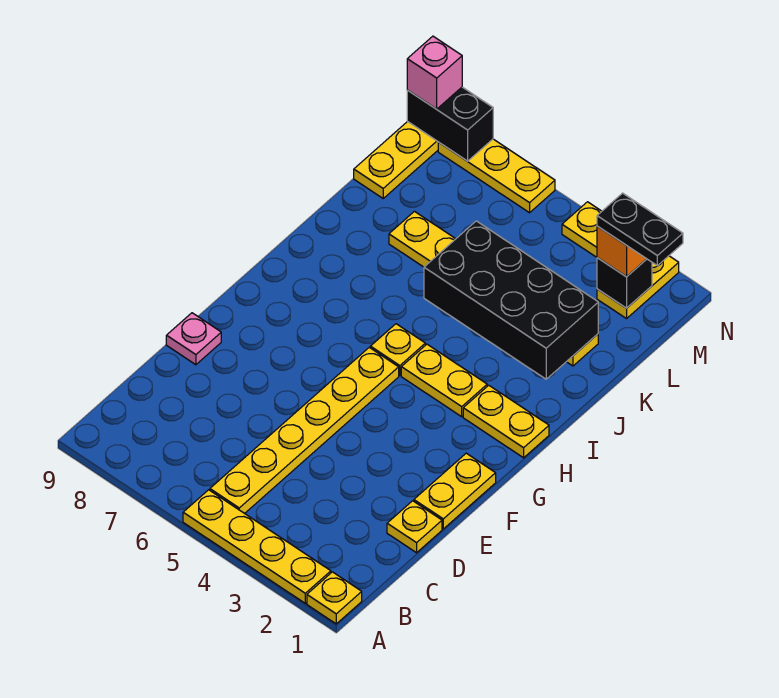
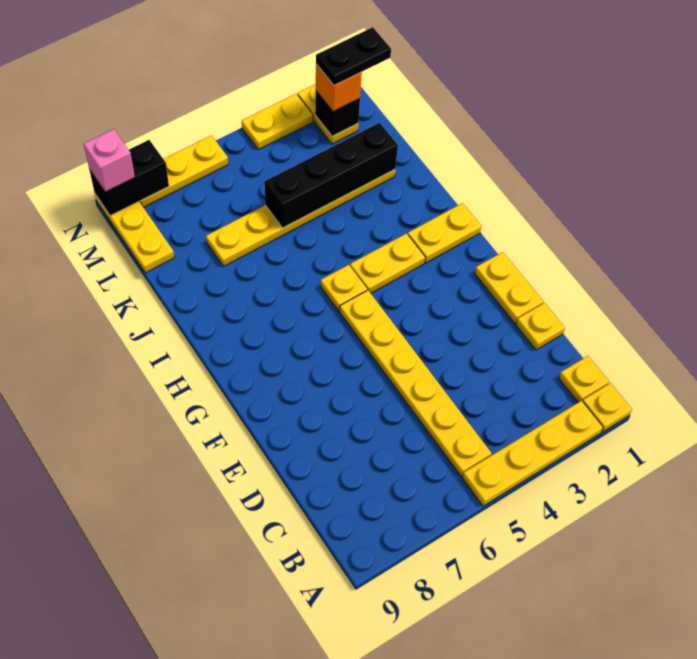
none -> yellow 1x1 plate [559,356,609,402]
pink 1x1 plate [166,313,221,365] -> none
black 2x4 brick [424,221,598,379] -> black 1x4 brick [264,123,398,228]

